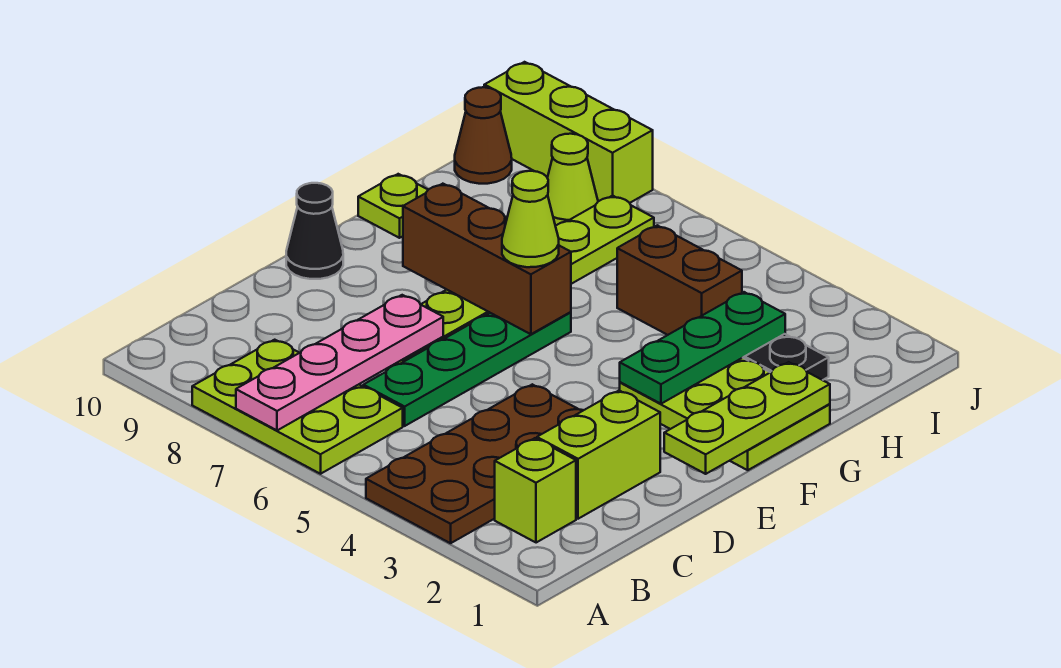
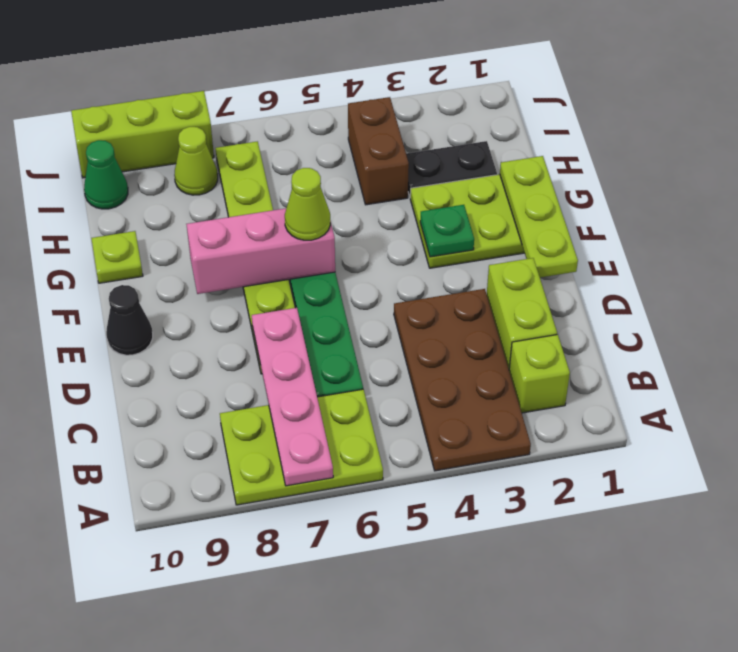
green 1x3 plate [620,292,785,404] -> green 1x1 plate [420,205,474,257]
brown 1x3 brick [403,184,571,334] -> pink 1x3 brick [186,208,335,294]
brown 1x2 brick [617,225,742,335] -> brown 1x2 brick turned to [348,97,409,205]
brown 1x1 cone [455,87,512,184] -> green 1x1 cone [84,140,128,209]

